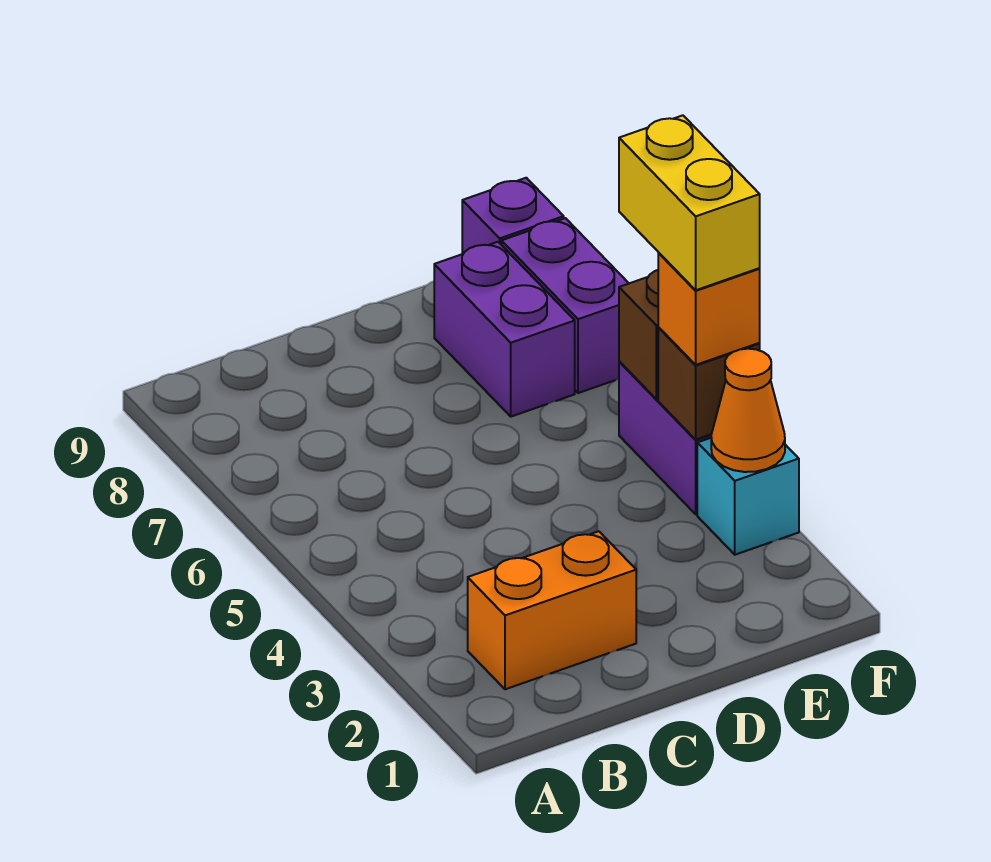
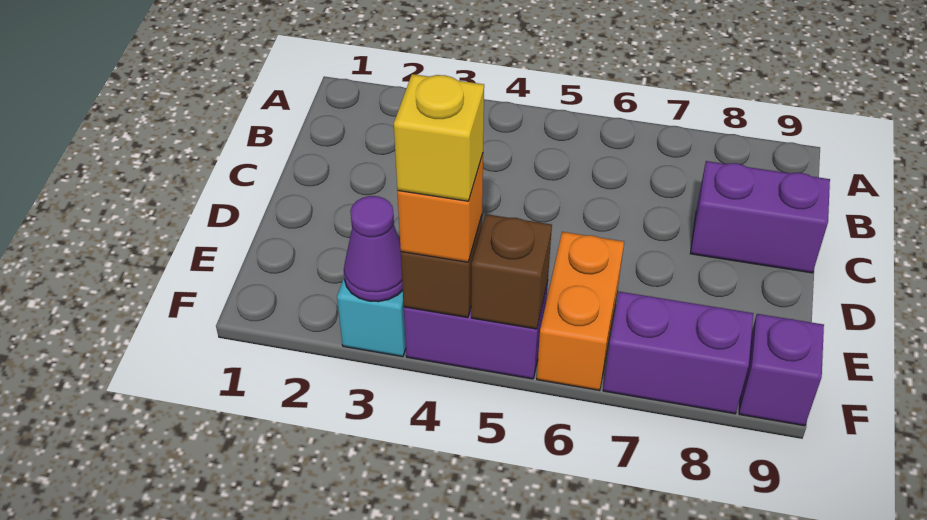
orange 1x2 brick [468,531,636,689] -> orange 1x2 brick moved to [537,232,624,391]
purple 1x2 brick [434,242,575,417] -> purple 1x2 brick moved to [690,161,830,273]
orange 1x1 cone [711,349,785,472] -> purple 1x1 cone [344,196,403,302]
yellow 1x2 brick [619,115,760,290] -> yellow 1x1 brick [394,74,484,201]

